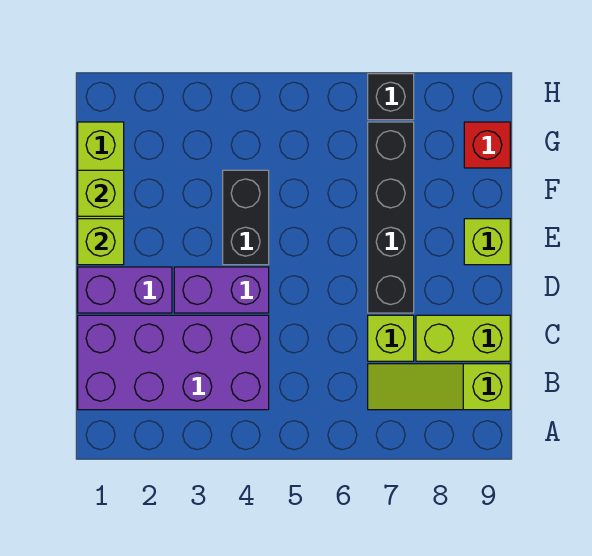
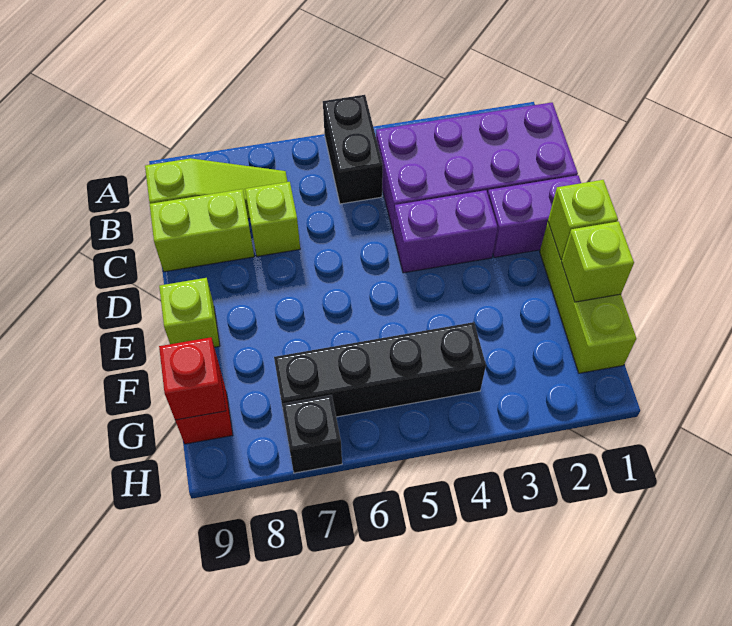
black 1x4 brick [368,122,414,313] -> black 1x4 brick turned to [274,322,486,417]
black 1x2 brick [223,170,269,265] -> black 1x2 brick moved to [323,95,383,204]
none -> red 1x1 brick [159,337,226,420]

